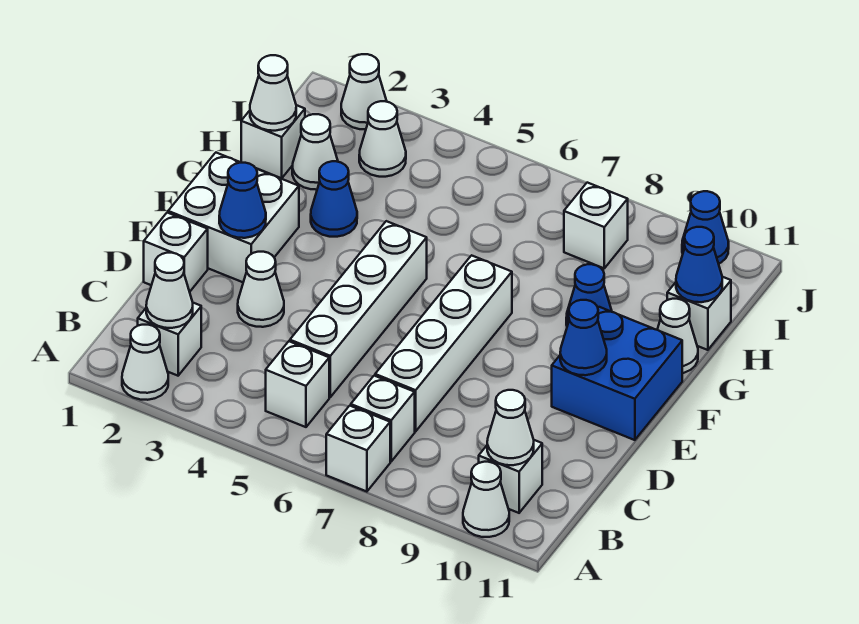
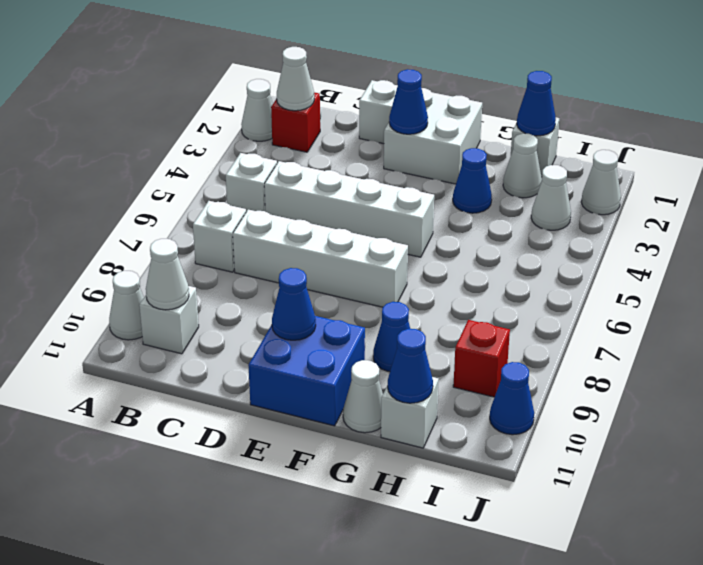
white 1x1 brick [326,406,390,492] -> none
white 1x1 brick [138,303,201,376] -> red 1x1 brick [271,92,320,152]
white 1x1 cone [238,252,284,327] -> none
white 1x1 cone [250,55,296,131] -> blue 1x1 cone [517,71,556,136]
white 1x1 brick [564,183,628,268] -> none
none -> red 1x1 brick [453,320,510,397]

